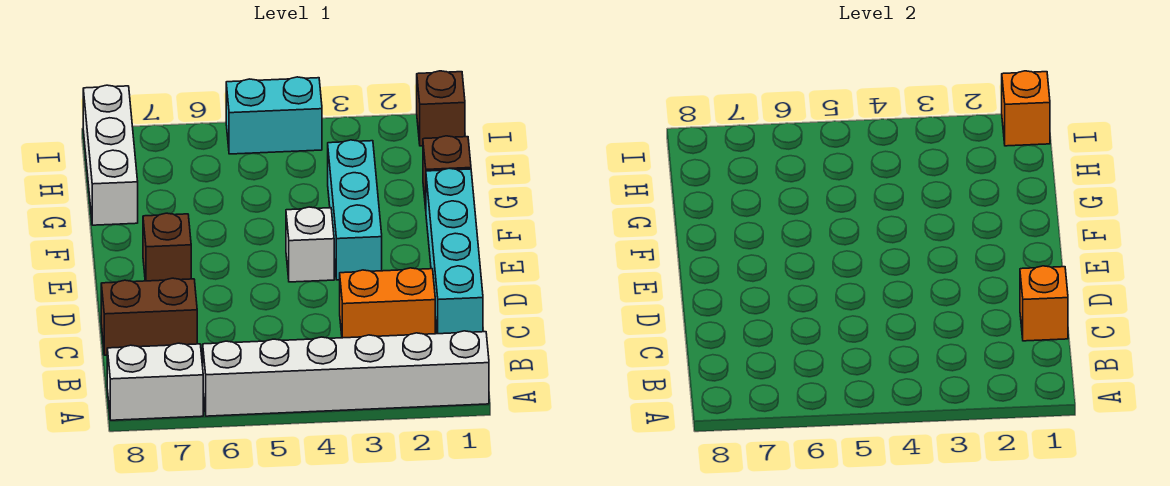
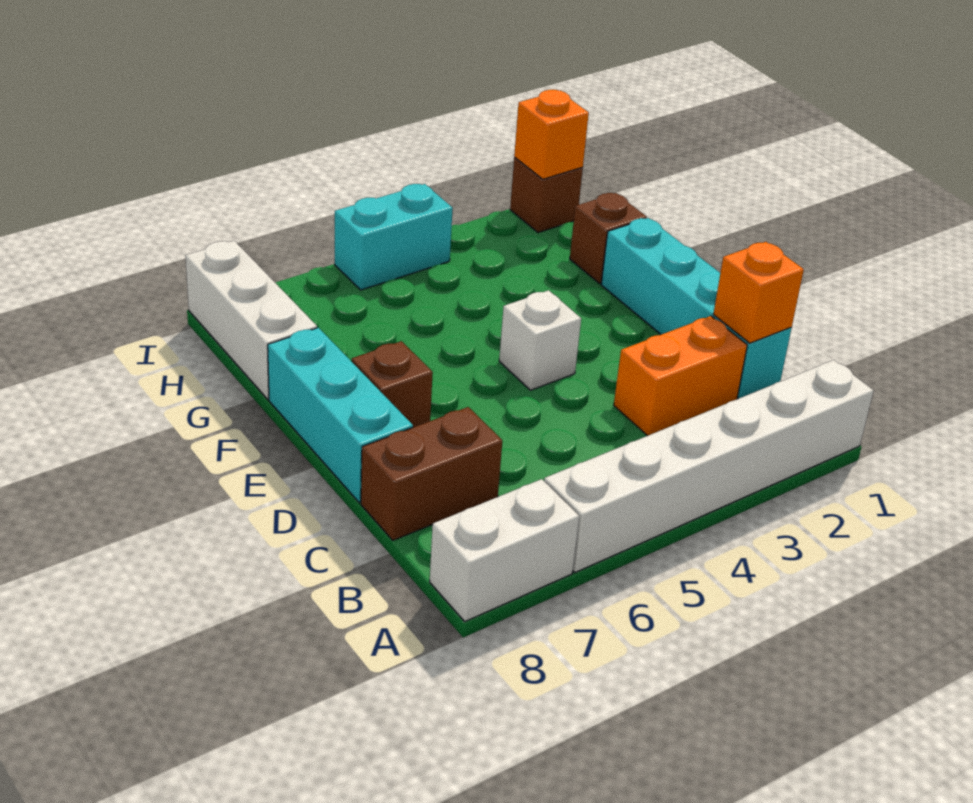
cyan 1x3 brick [328,140,382,280] -> cyan 1x3 brick moved to [268,328,413,503]

